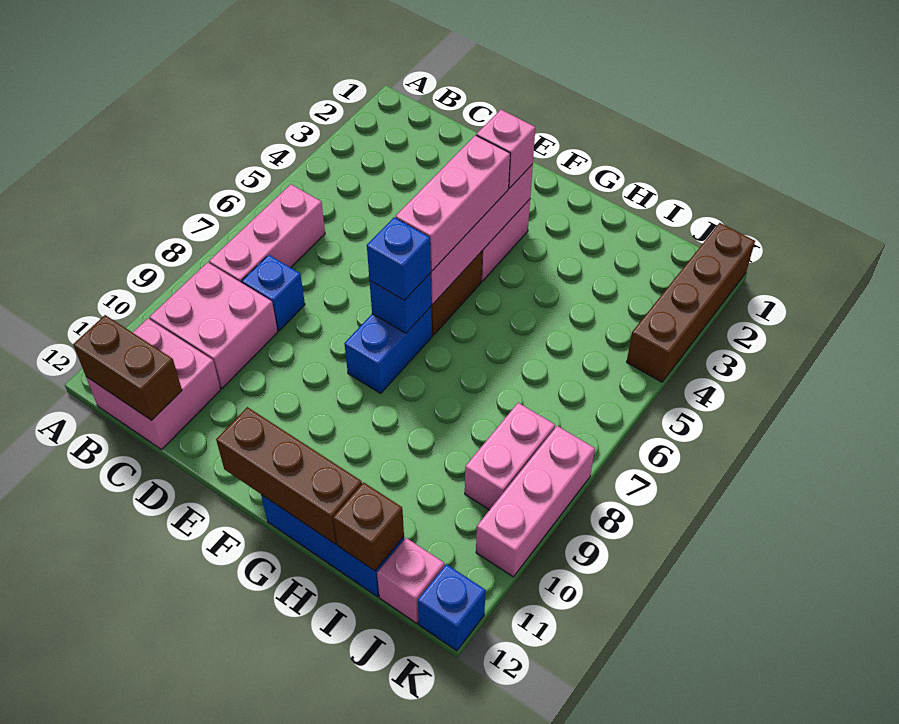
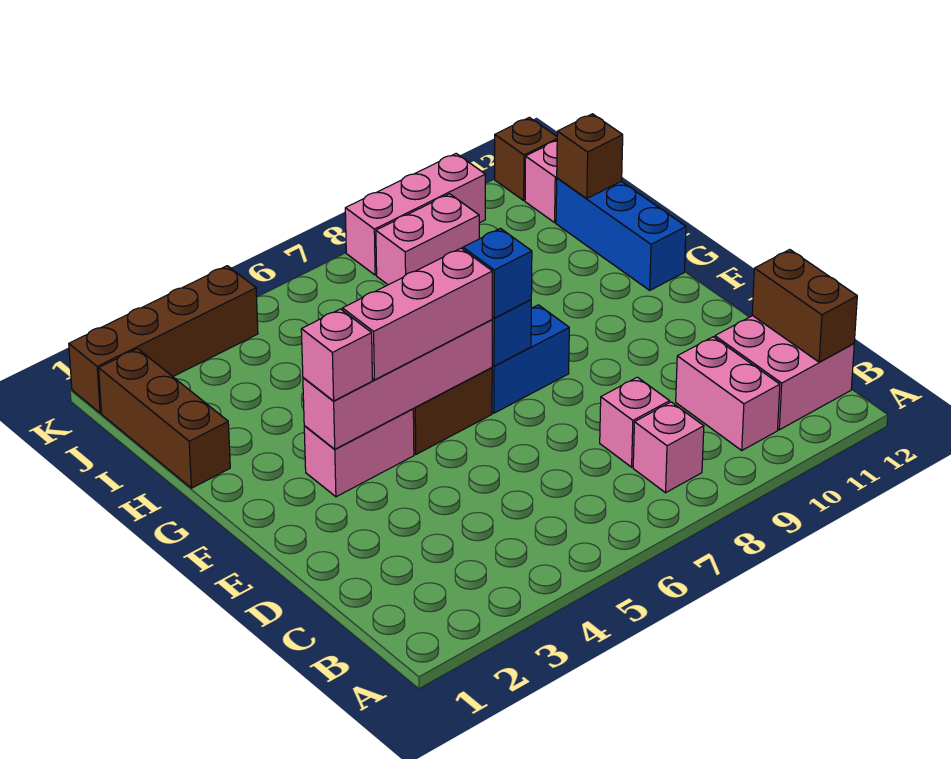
pink 1x3 brick [209,184,325,283] -> pink 1x1 brick [633,402,704,493]
pink 2x2 brick [150,262,278,388] -> pink 1x2 brick [676,337,780,450]
blue 1x1 brick [242,255,305,331] -> pink 1x1 brick [600,377,670,467]
brown 1x3 brick [216,407,362,544] -> brown 1x3 brick moved to [99,349,230,488]
blue 1x1 brick [418,564,486,651] -> brown 1x1 brick [495,117,557,200]

